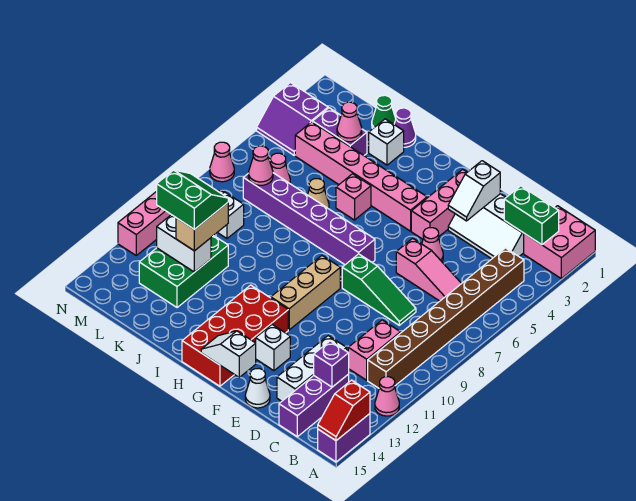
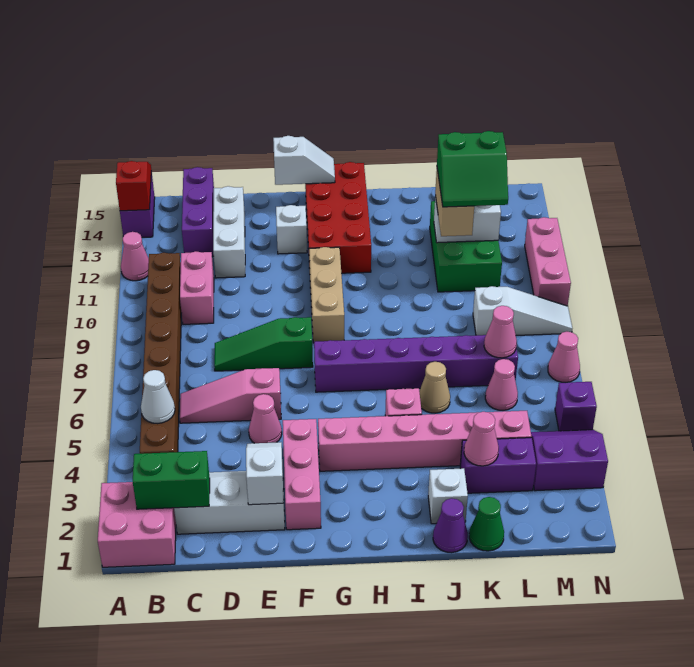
purple 1x1 brick [314,341,349,387] -> purple 1x1 brick moved to [555,382,597,431]
white 1x1 cone [245,369,270,408] -> white 1x1 cone moved to [141,370,175,424]

